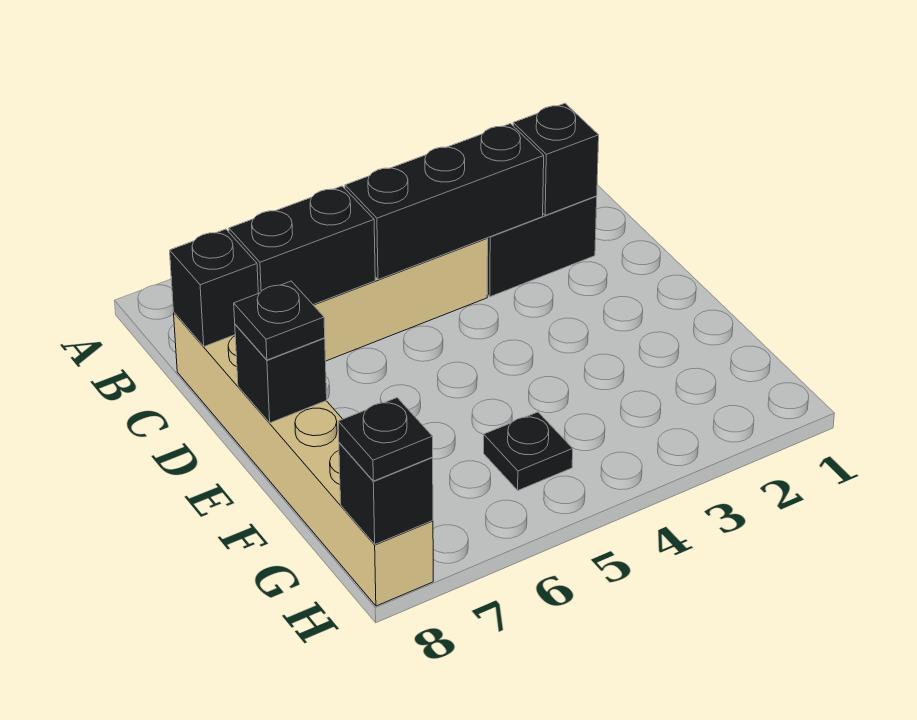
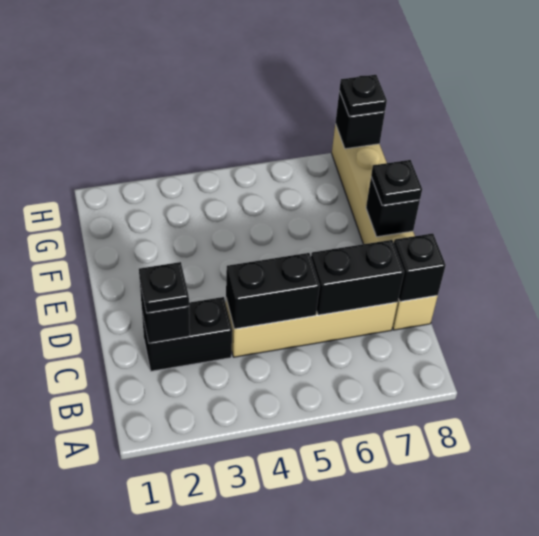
black 1x3 brick [345,124,544,280] -> black 1x2 brick [226,253,320,329]
black 1x1 plate [484,412,573,490] -> black 1x1 plate moved to [139,262,189,313]

